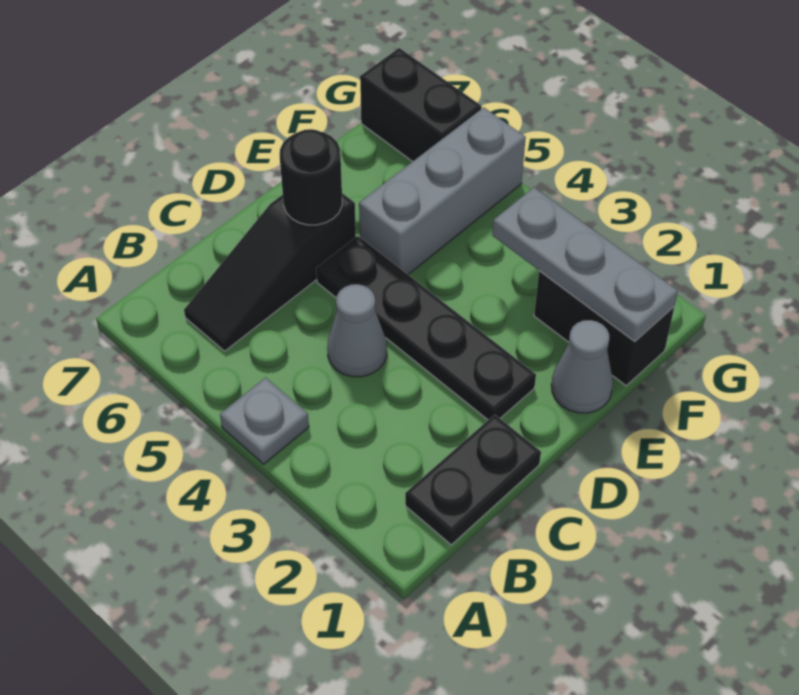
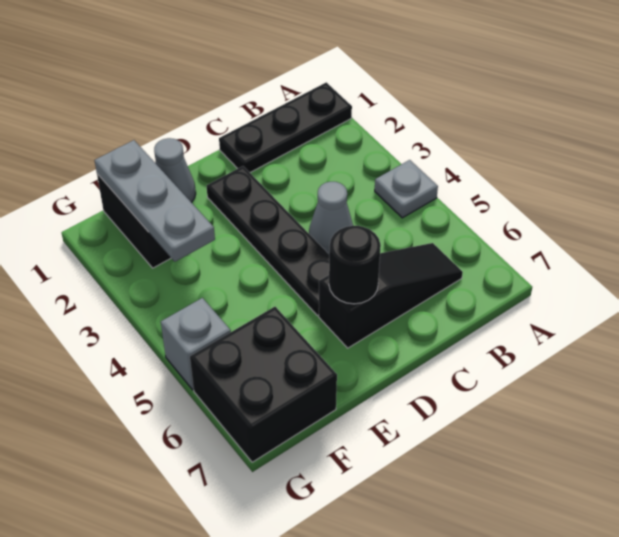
black 1x2 plate [405,415,541,545] -> black 1x3 plate [219,82,352,172]
grey 1x3 brick [359,107,526,274] -> grey 1x1 brick [161,298,231,390]
black 1x2 brick [360,48,482,162] -> black 2x2 brick [190,307,337,462]

